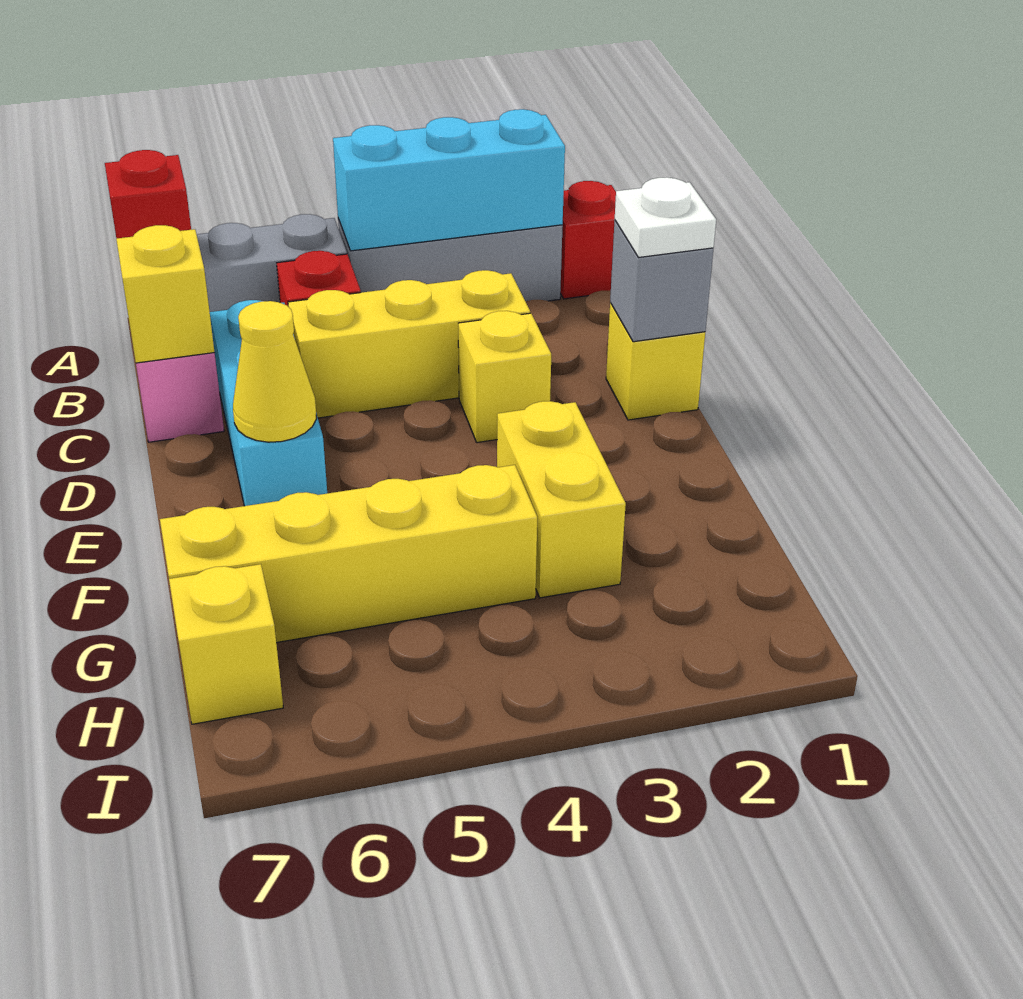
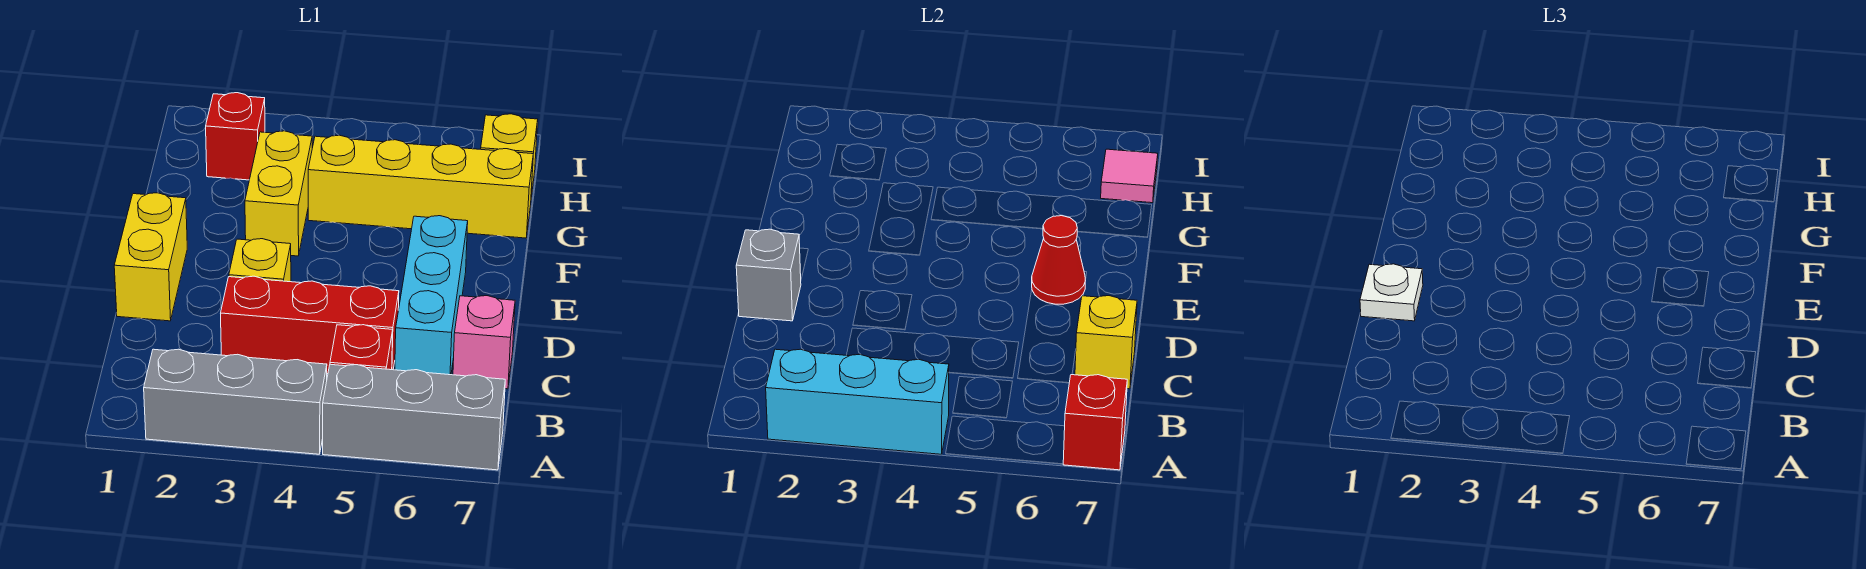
red 1x1 brick [560,181,616,299] -> red 1x1 brick moved to [206,93,265,180]
yellow 1x3 brick [288,270,530,418] -> red 1x3 brick [221,276,399,374]
yellow 1x1 brick [606,303,705,420] -> yellow 1x2 brick [114,193,187,321]
yellow 1x1 cone [233,301,316,442] -> red 1x1 cone [1032,216,1085,304]
none -> pink 1x1 tile [1101,149,1158,203]

